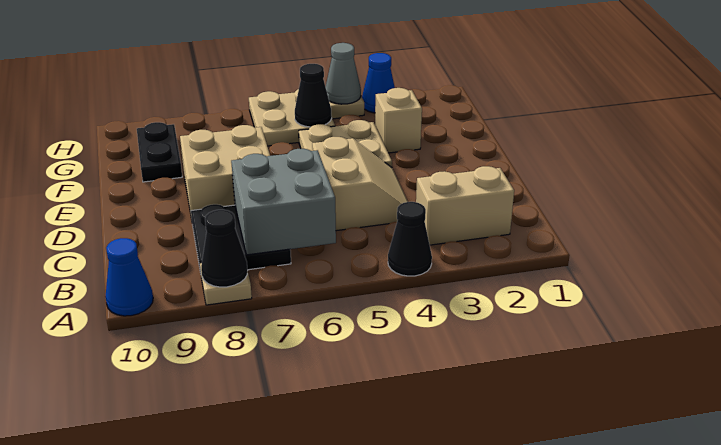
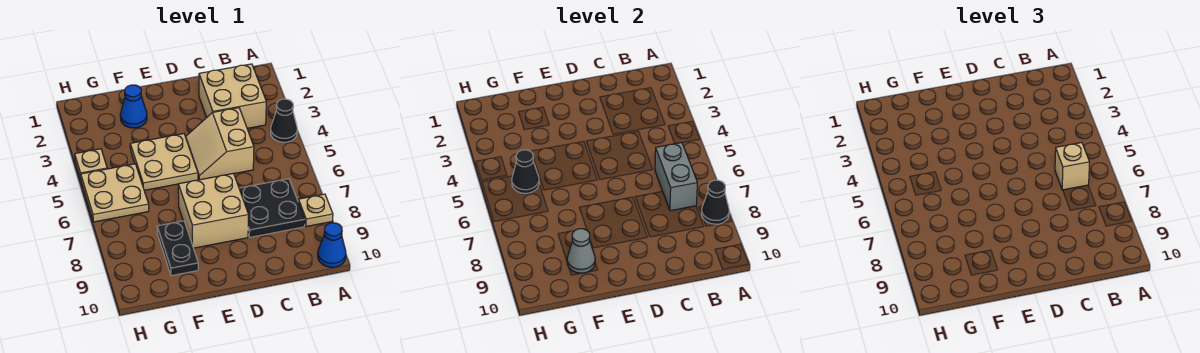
tan 1x2 brick [416,166,514,245] -> tan 2x2 brick [199,64,266,128]
grey 2x2 brick [231,149,336,255] -> grey 1x2 brick [655,143,697,211]
tan 2x2 slope [312,137,408,231] -> tan 2x2 slope turned to [186,108,254,180]
tan 1x1 brick [375,88,422,153] -> tan 1x1 brick moved to [1055,143,1090,190]
black 1x2 plate [137,122,182,182] -> black 1x2 plate turned to [157,221,198,276]
blue 1x1 cone [362,53,395,113] -> blue 1x1 cone moved to [120,85,147,128]
grey 1x1 cone [326,43,361,104] -> grey 1x1 cone moved to [567,229,595,273]

